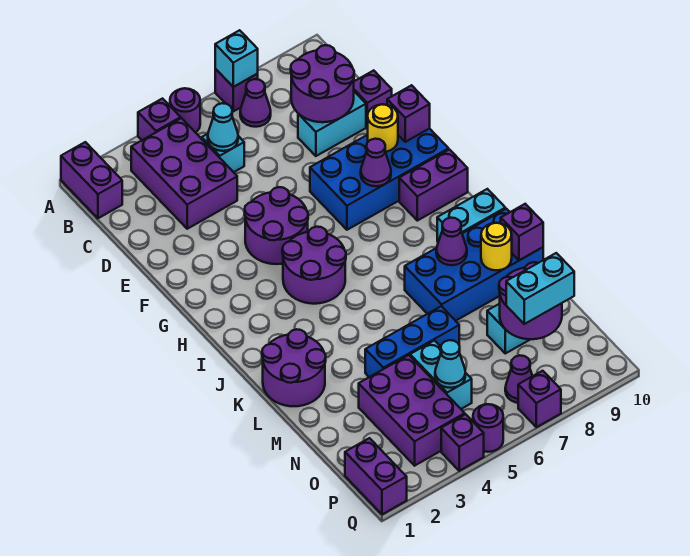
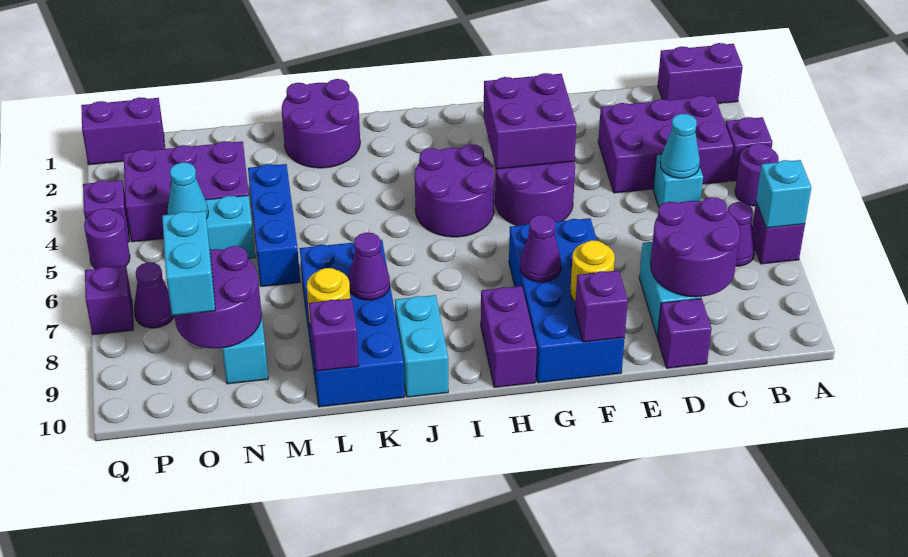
none -> purple 2x2 brick [484,73,576,169]

